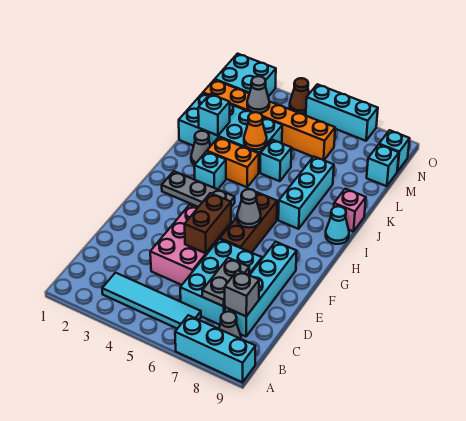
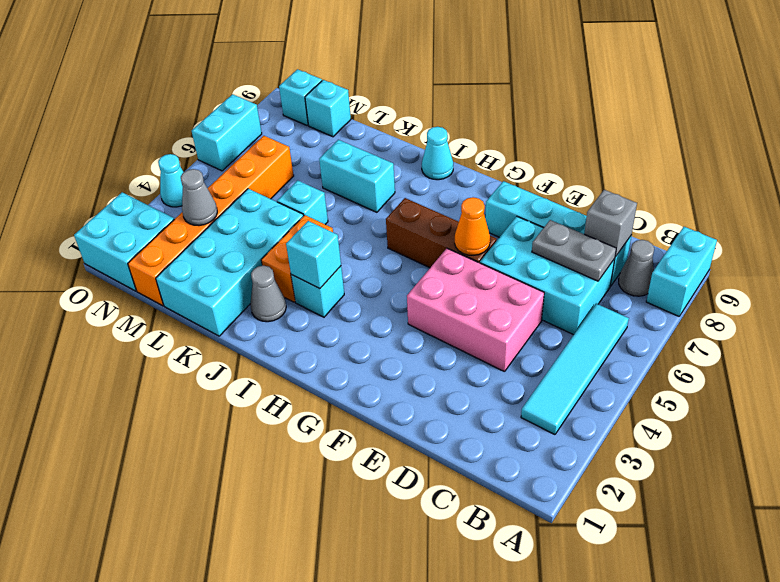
cyan 1x3 brick [175,315,256,382] -> cyan 1x2 brick [646,227,717,316]
brown 1x2 brick [185,193,231,253] -> none
grey 1x1 cone [237,189,261,228] -> none
grey 1x3 plate [162,171,235,207] -> none
cyan 1x3 brick [278,157,334,229] -> cyan 1x2 brick [319,140,395,212]
pink 1x1 brick [334,189,366,232] -> none
cyan 1x1 brick [198,94,230,136] -> cyan 1x1 brick moved to [286,221,341,289]
orange 1x1 cone [244,112,267,150] -> orange 1x1 cone moved to [455,197,490,255]
brown 1x1 cone [290,78,309,114] -> cyan 1x1 cone [158,154,183,207]
cyan 1x3 brick [306,84,378,141] -> cyan 1x2 brick [192,94,262,171]

